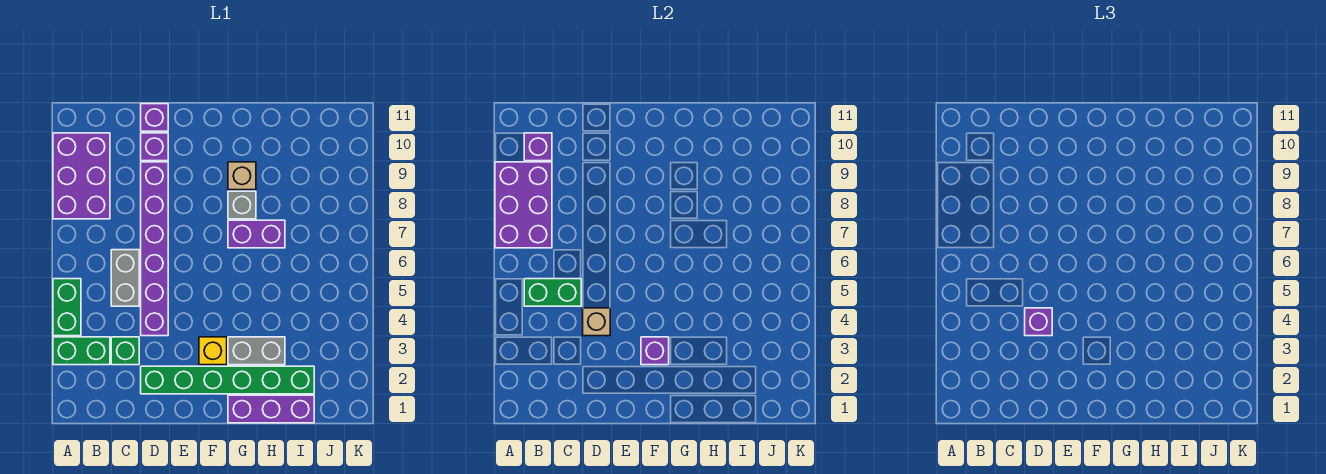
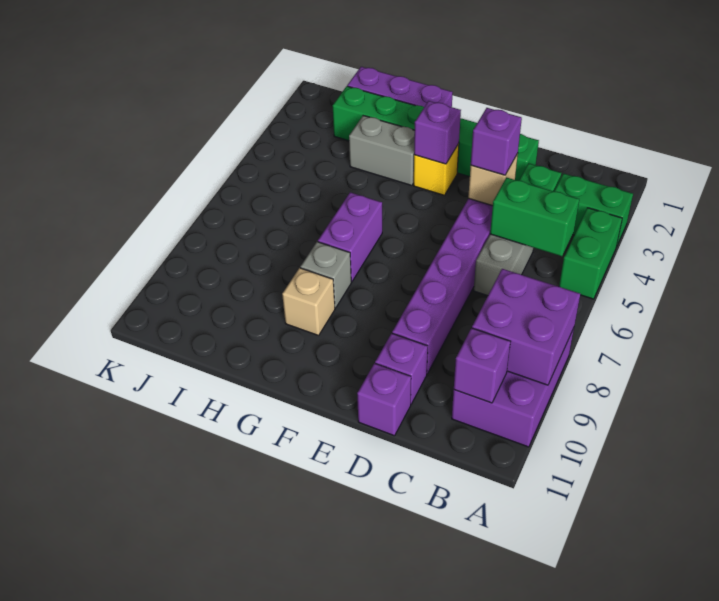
purple 2x3 brick [495,162,552,248] -> purple 2x2 brick [472,269,580,385]
purple 1x2 brick [228,220,285,248] -> purple 1x2 brick turned to [318,192,382,282]

